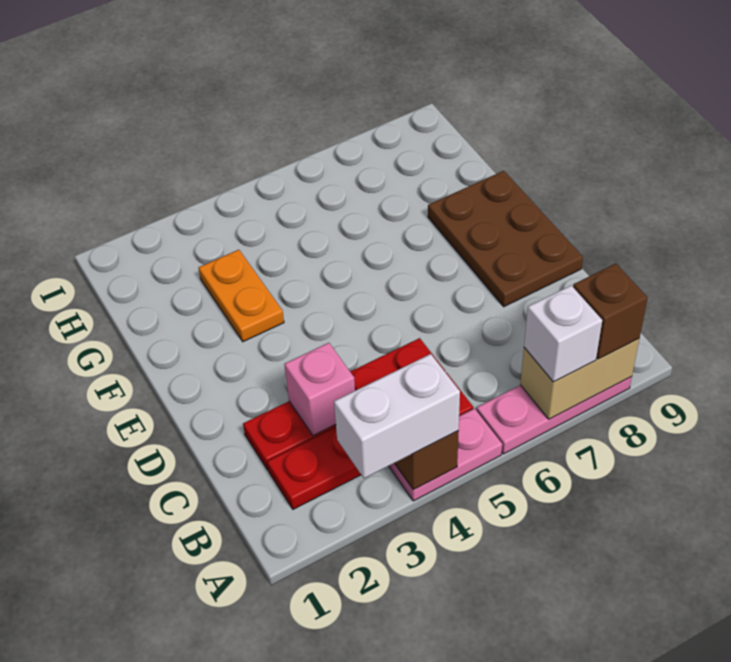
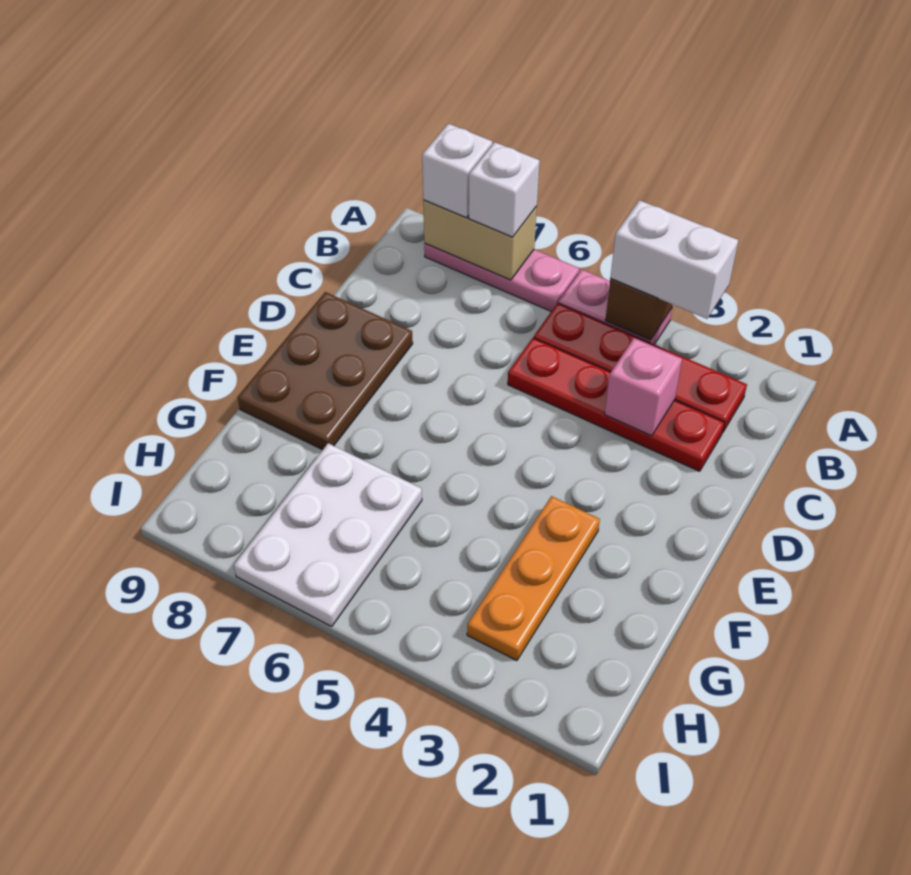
brown 1x1 brick [573,264,648,359] -> white 1x1 brick [422,124,492,218]
orange 1x2 plate [199,250,284,342] -> orange 1x3 plate [467,496,600,661]
none -> white 2x3 plate [234,443,422,626]

